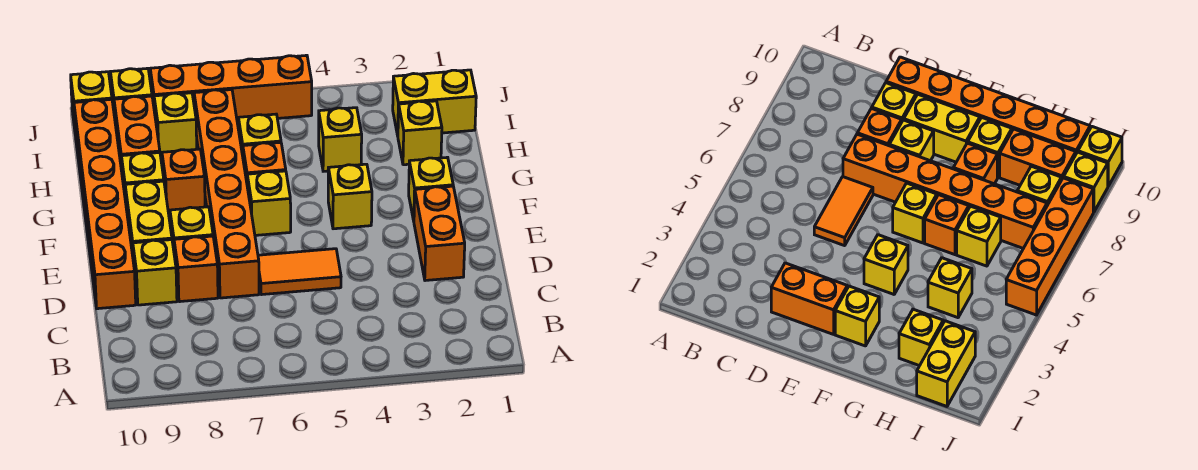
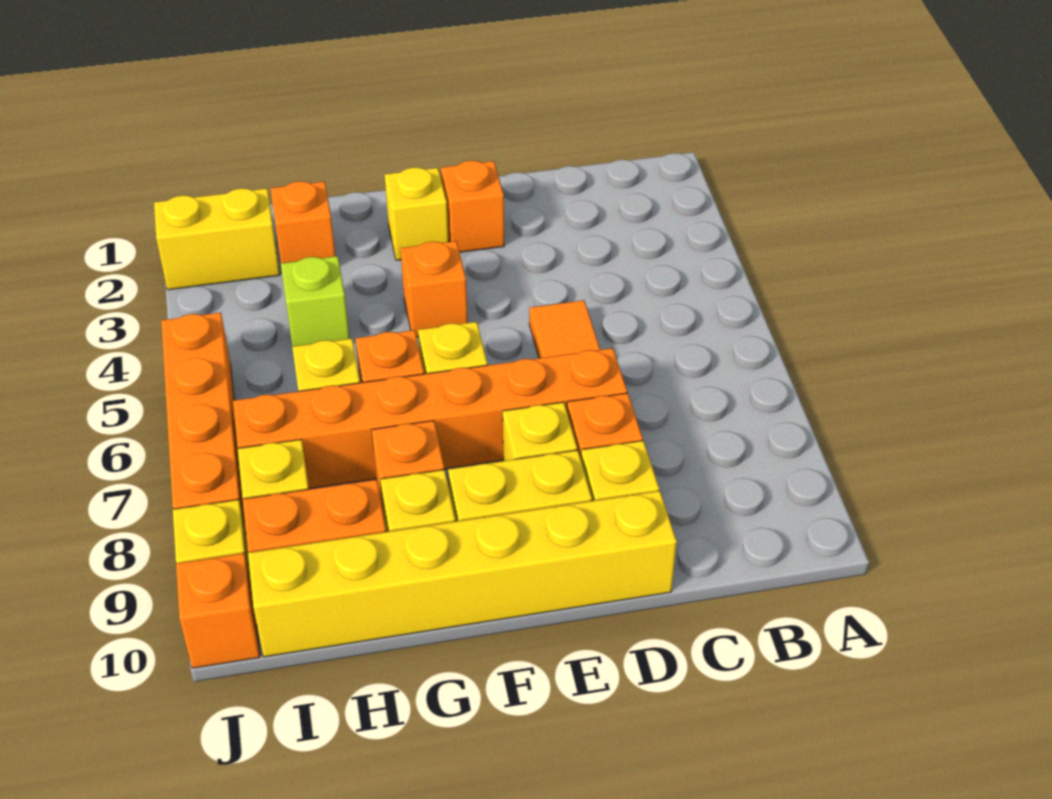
orange 1x2 brick [414,186,465,281] -> orange 1x1 brick [441,161,504,252]
orange 1x6 brick [74,99,136,309] -> yellow 1x6 brick [248,491,677,657]
yellow 1x1 brick [328,164,372,229] -> orange 1x1 brick [400,241,468,337]
yellow 1x1 brick [398,101,442,165] -> orange 1x1 brick [270,181,335,263]
yellow 1x1 brick [319,108,362,171] -> lime 1x1 brick [281,256,349,347]
yellow 1x2 brick [393,70,476,135] -> yellow 1x2 brick turned to [154,188,280,290]
yellow 1x1 brick [71,72,112,128] -> orange 1x1 brick [176,553,260,668]

